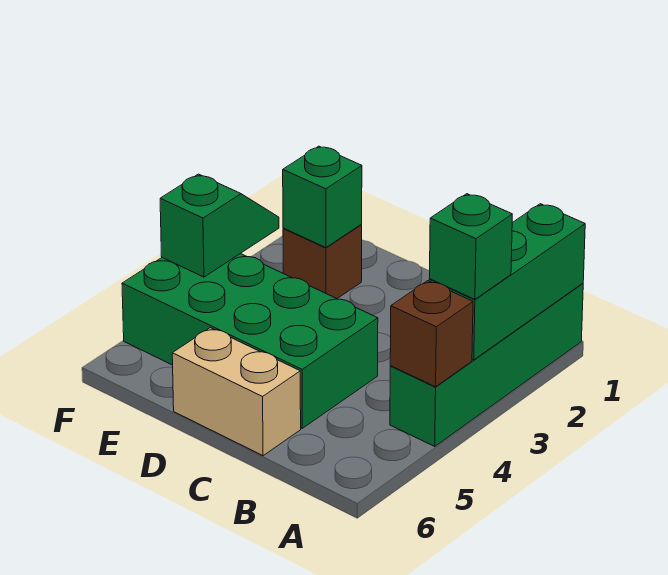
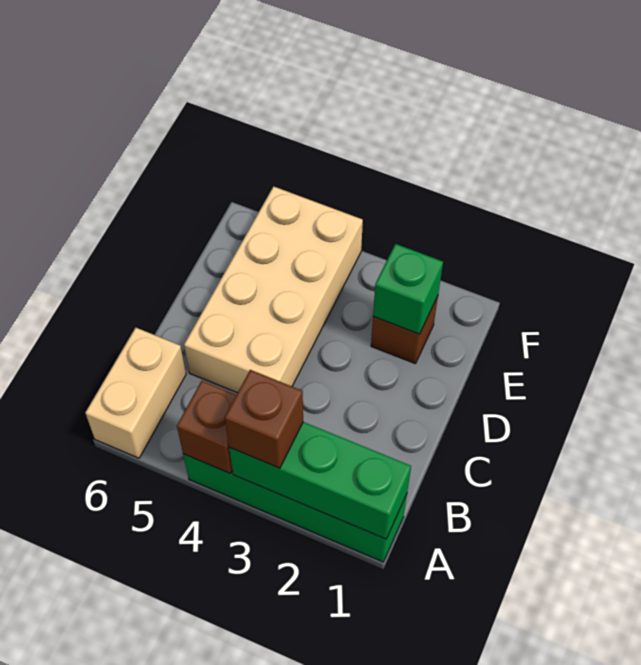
green 1x1 brick [429,194,512,299] -> brown 1x1 brick [225,370,303,468]
green 2x4 brick [122,254,378,428] -> tan 2x4 brick [184,186,363,393]
tan 1x2 brick [172,328,301,456] -> tan 1x2 brick moved to [85,328,186,458]
green 1x2 slope [160,174,279,277] -> none

